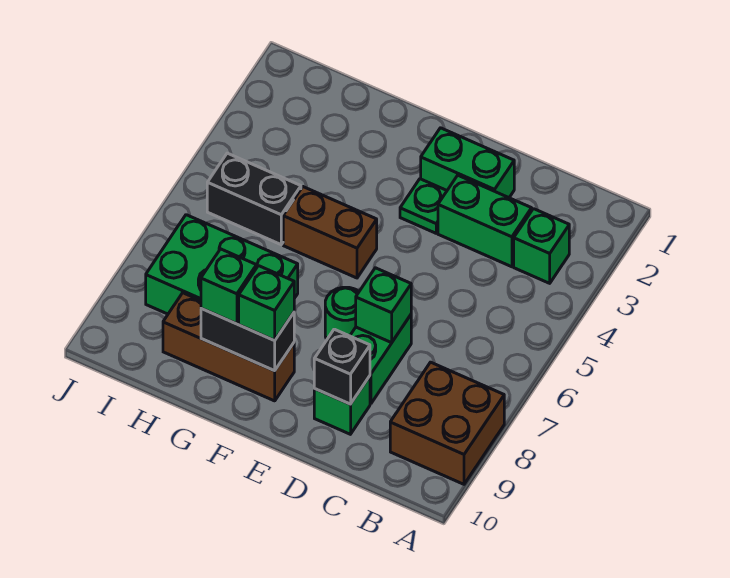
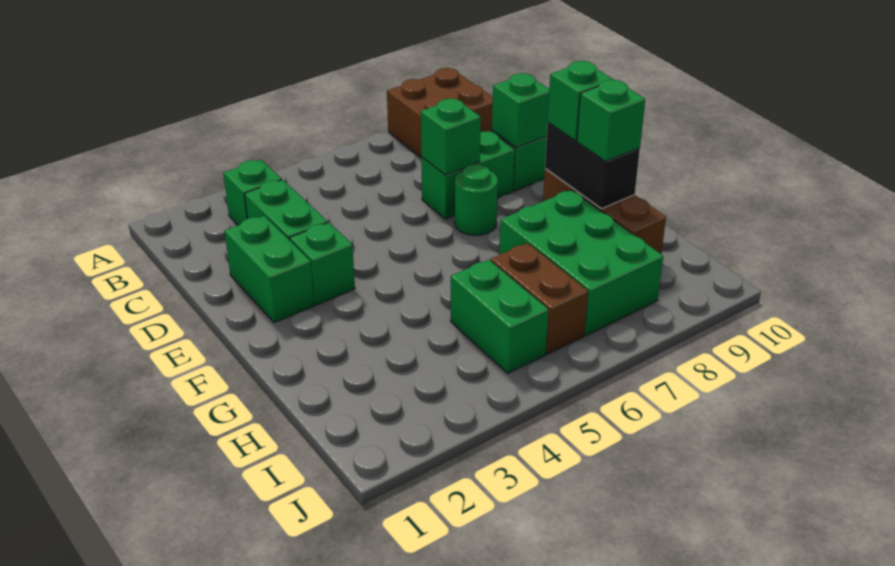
black 1x1 brick [314,329,370,404] -> green 1x1 brick [492,73,549,147]
green 1x1 plate [400,179,447,233] -> green 1x1 brick [290,222,355,305]
brown 1x2 brick [283,187,377,278] -> brown 1x2 brick moved to [491,243,588,354]
black 1x2 brick [207,153,301,244] -> green 1x2 brick [451,260,549,373]

